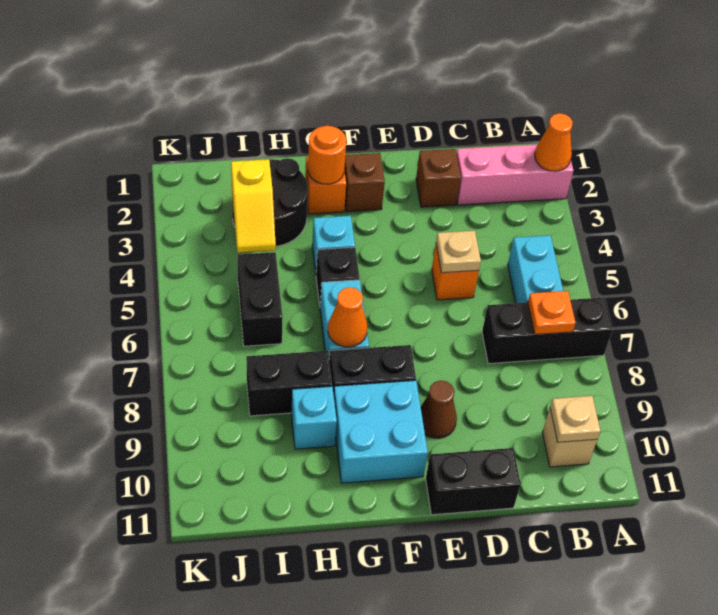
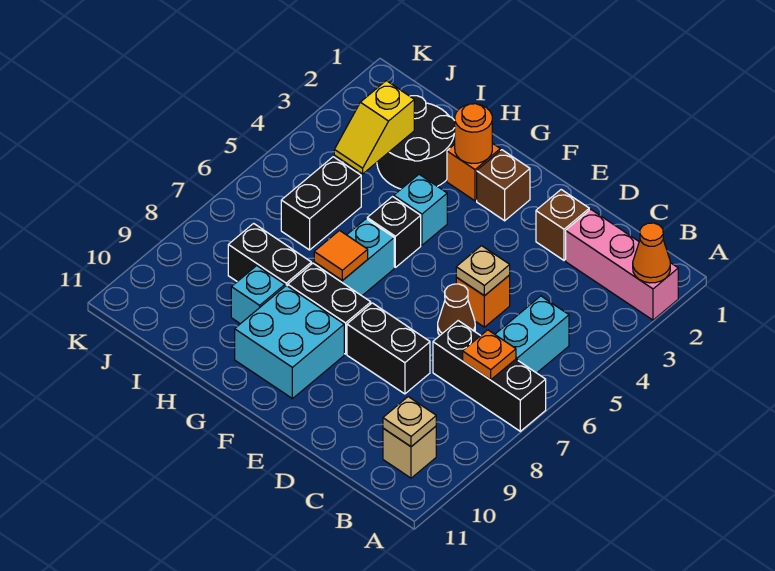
black 1x2 brick [426,448,521,515] -> black 1x2 brick moved to [347,303,430,394]
brown 1x1 cone [421,380,457,438] -> brown 1x1 cone moved to [438,284,475,336]
orange 1x1 cone [328,287,367,347] -> orange 1x1 tile [314,231,368,281]

